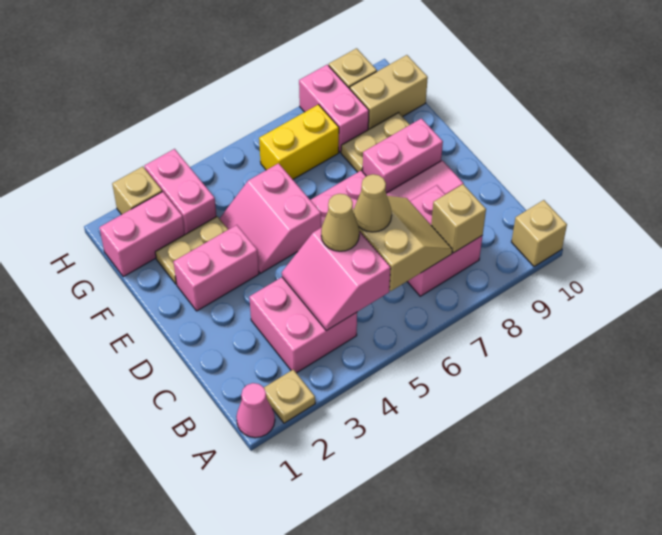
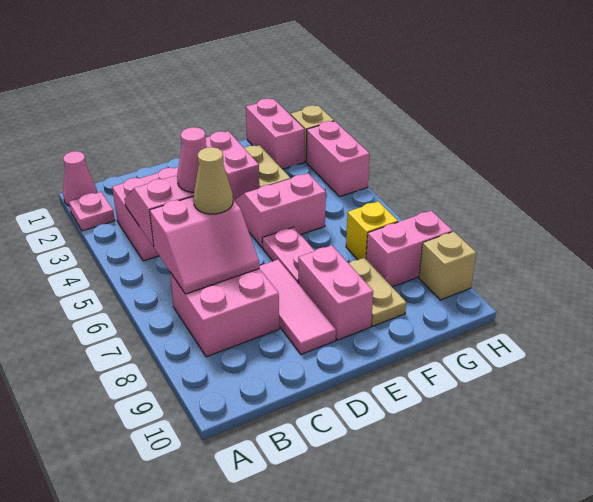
tan 1x1 plate [264,370,315,423] -> pink 1x1 plate [69,192,115,231]
tan 1x1 brick [512,200,567,267] -> none
tan 2x2 slope [352,196,452,291] -> pink 2x2 slope [150,196,260,294]
tan 1x1 brick [431,184,486,253] -> none
tan 1x1 cone [321,194,359,251] -> pink 1x1 cone [177,127,207,192]
pink 1x2 brick [145,149,217,234] -> pink 1x2 brick turned to [306,121,370,197]
yellow 1x2 brick [259,105,339,179] -> yellow 1x1 brick [346,201,398,260]
tan 1x2 brick [350,55,428,129] -> none

